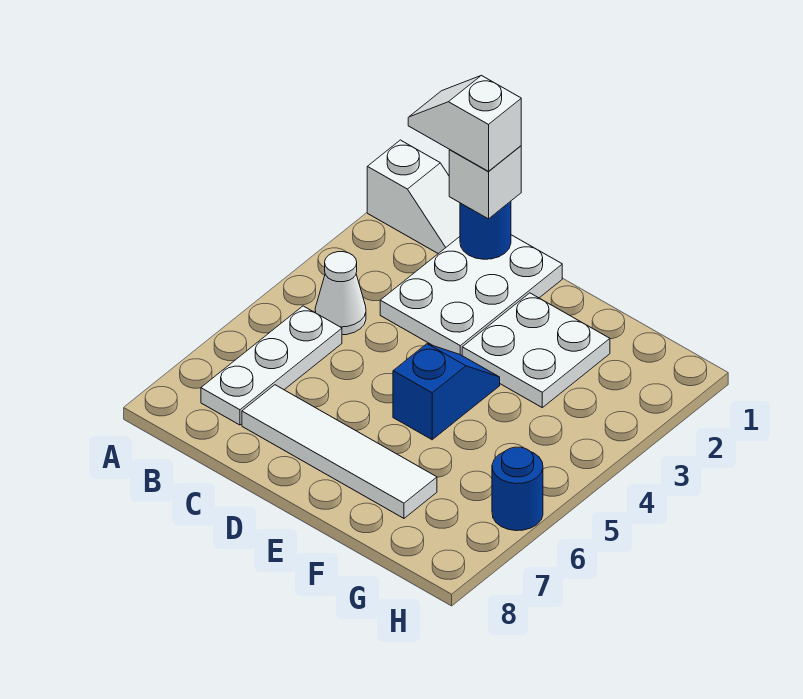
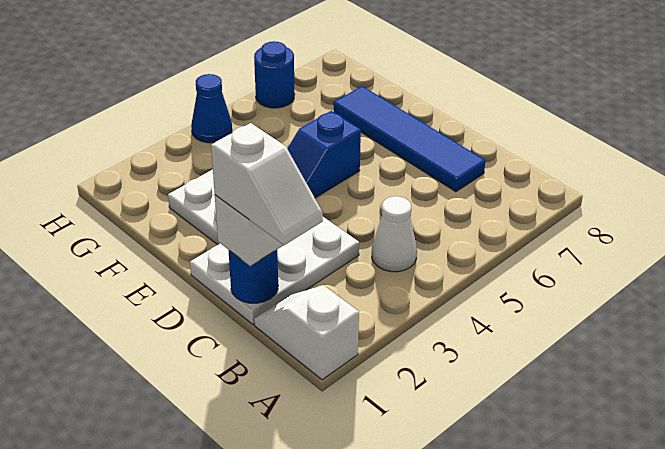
white 1x3 plate [201,306,342,425] -> none
white 1x4 tile [242,385,437,518] -> blue 1x4 tile [334,86,485,192]
none -> blue 1x1 cone [191,74,232,143]

